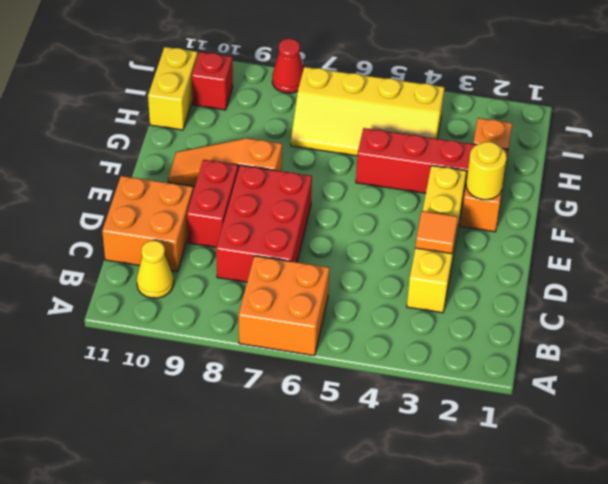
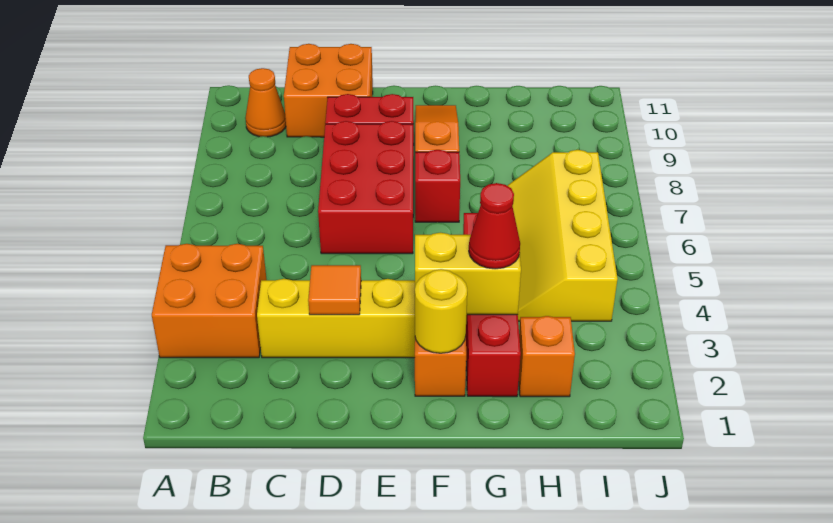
orange 2x2 brick [239,256,329,356] -> orange 2x2 brick moved to [152,244,267,358]
yellow 1x1 cone [137,241,174,298] -> orange 1x1 cone [245,68,286,137]
red 2x3 brick [216,165,312,282] -> red 2x3 brick turned to [318,121,413,254]
yellow 1x2 brick [148,47,198,130] -> yellow 1x2 brick moved to [415,233,521,315]
red 1x1 brick [192,52,233,110] -> red 1x1 brick moved to [415,150,460,222]
red 1x1 cone [272,39,304,93] -> red 1x1 cone moved to [469,183,520,269]

